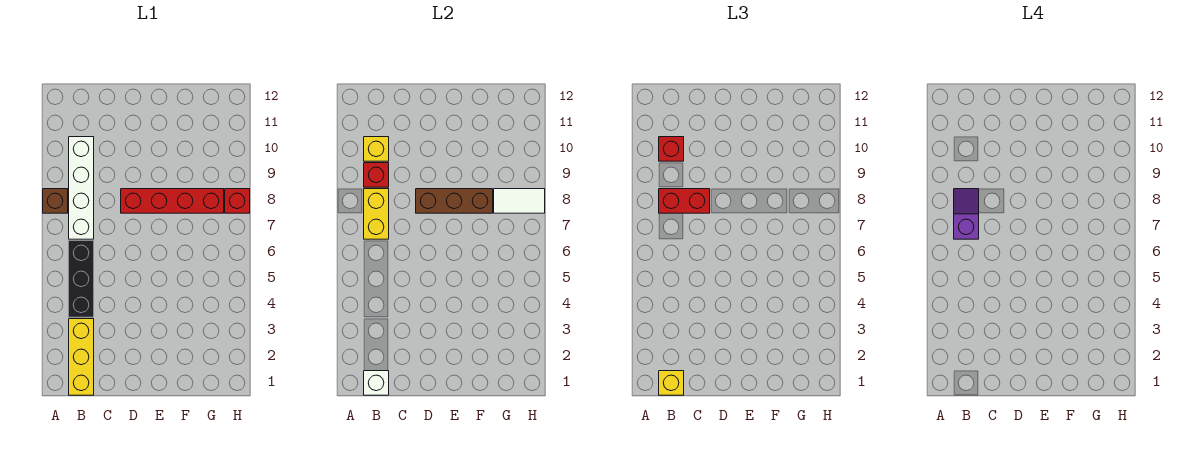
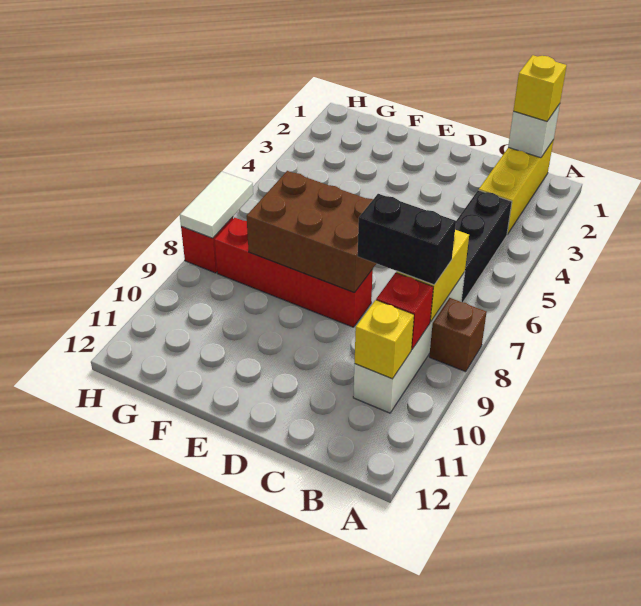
purple 1x2 slope [954,189,979,239] -> none
red 1x2 brick [659,189,710,213] -> black 1x2 brick [357,194,456,285]
red 1x1 brick [659,137,684,161] -> none
brown 1x3 brick [416,189,493,213] -> brown 2x3 brick [246,171,376,293]
white 1x2 tile [494,189,545,213] -> white 1x2 tile turned to [180,172,253,238]

